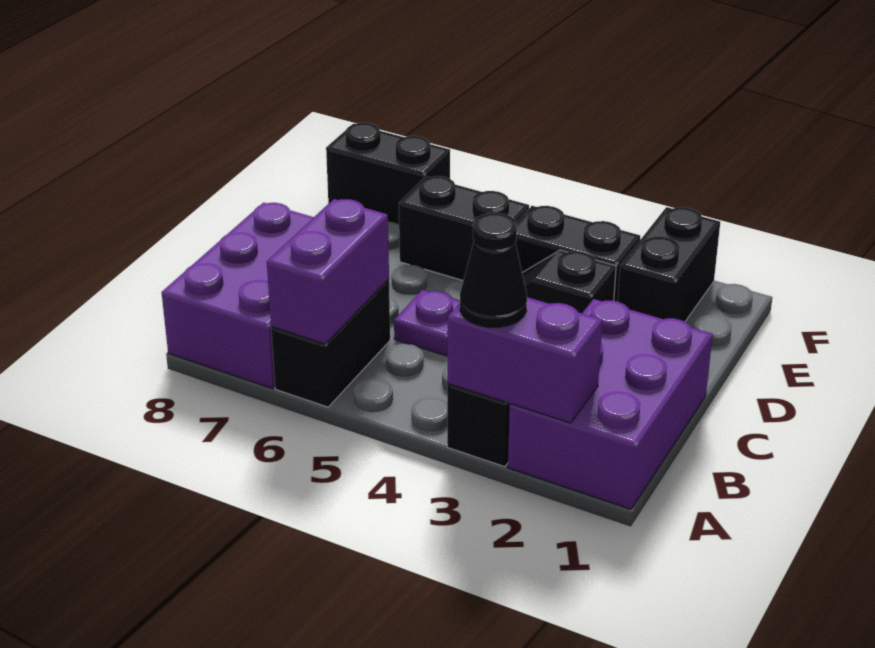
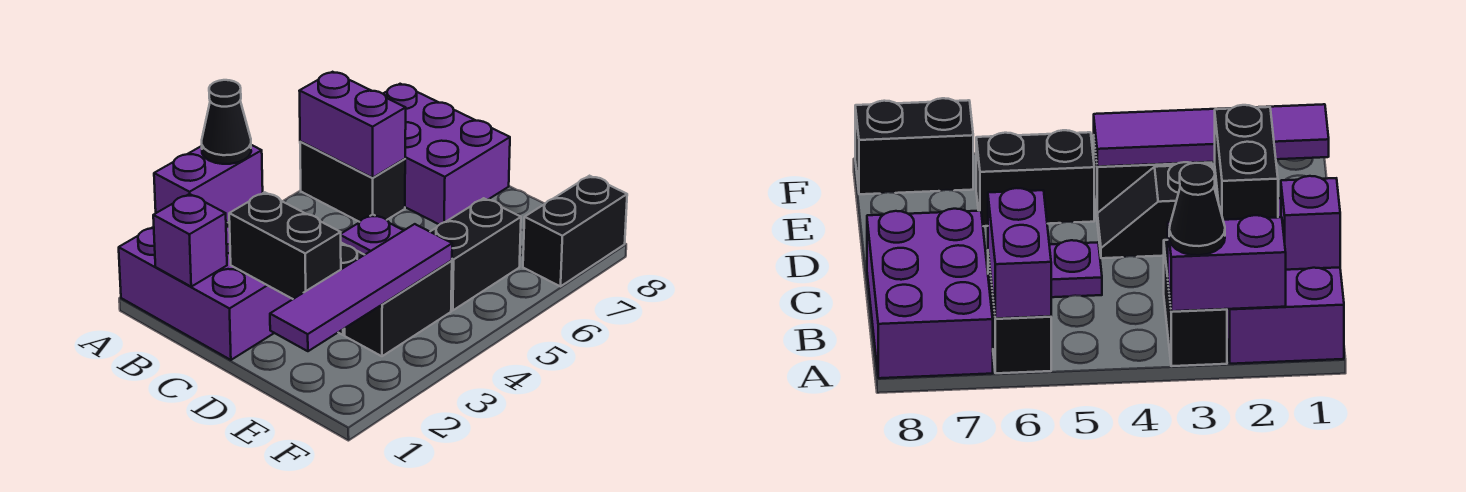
none -> purple 1x1 brick [153,194,227,287]
none -> purple 1x4 tile [270,224,452,351]
black 1x2 brick [618,207,720,322] -> black 1x2 brick moved to [229,192,341,299]

